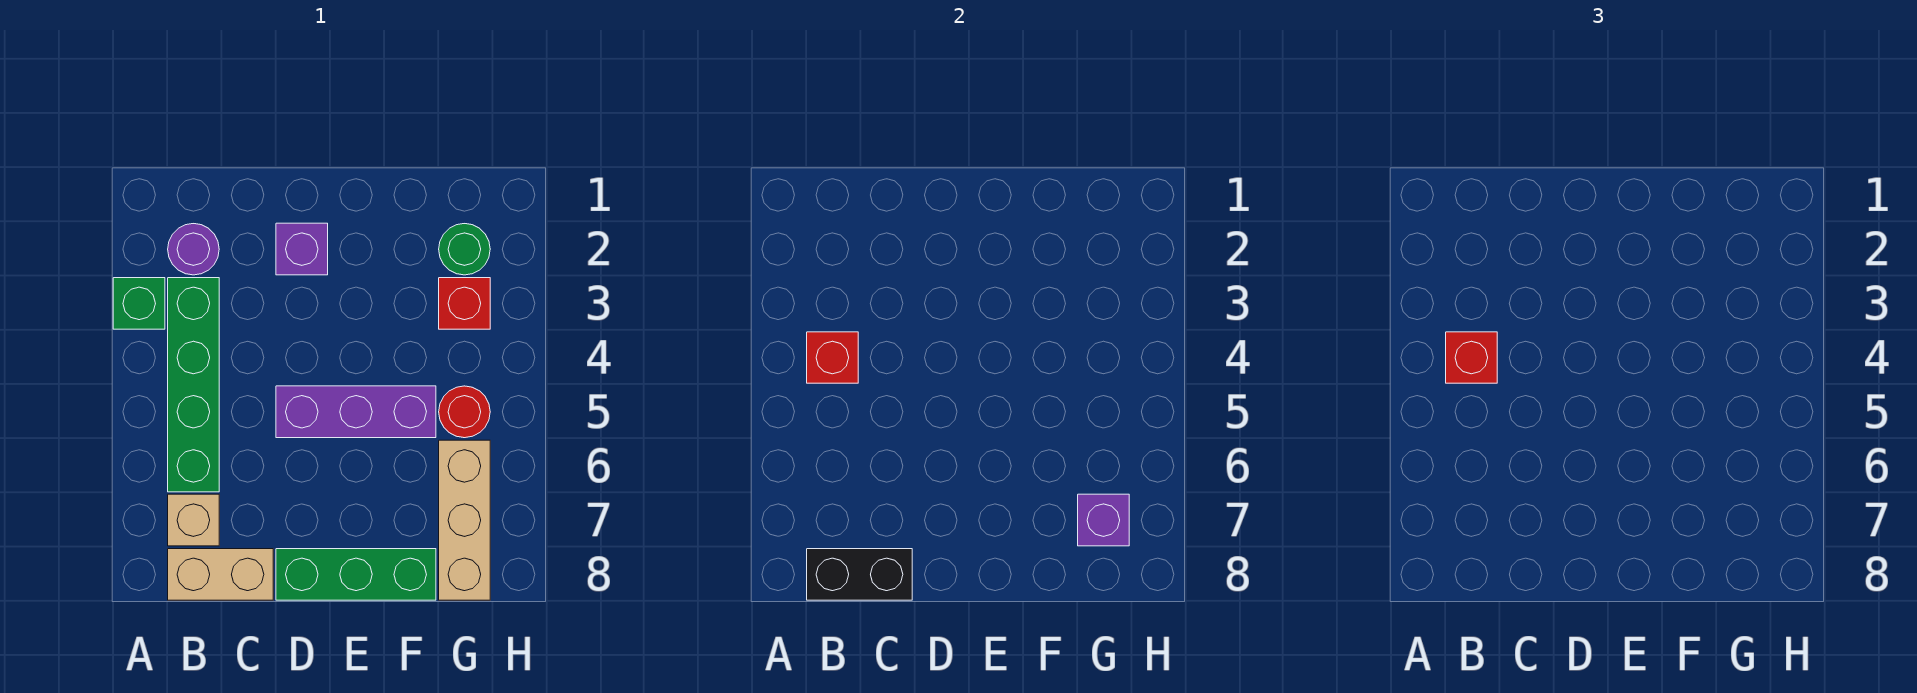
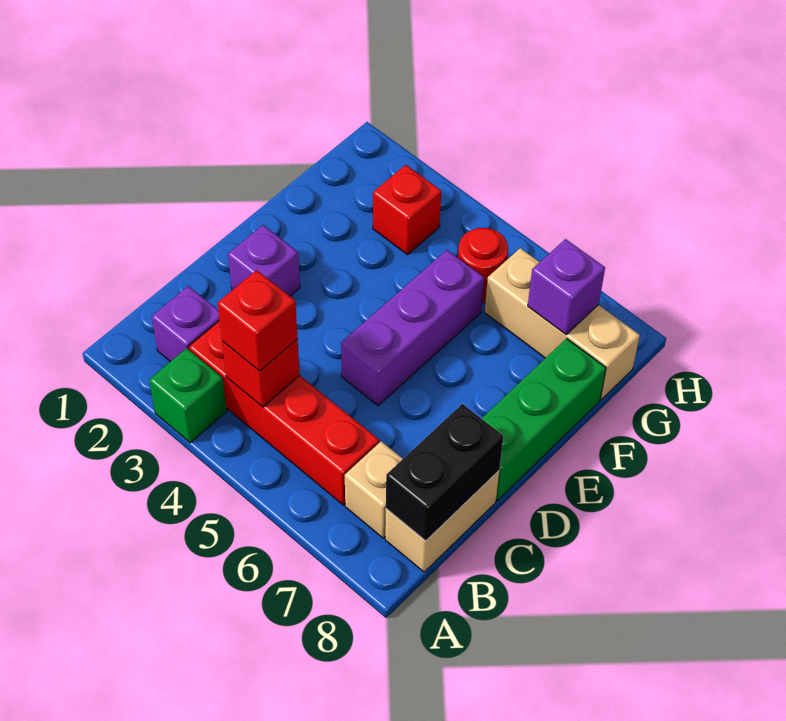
purple 1x1 round brick [168,224,219,275] -> purple 1x1 brick [152,286,220,362]
green 1x4 brick [168,278,219,492] -> red 1x4 brick [189,321,379,505]
green 1x1 round brick [439,224,490,275] -> none

